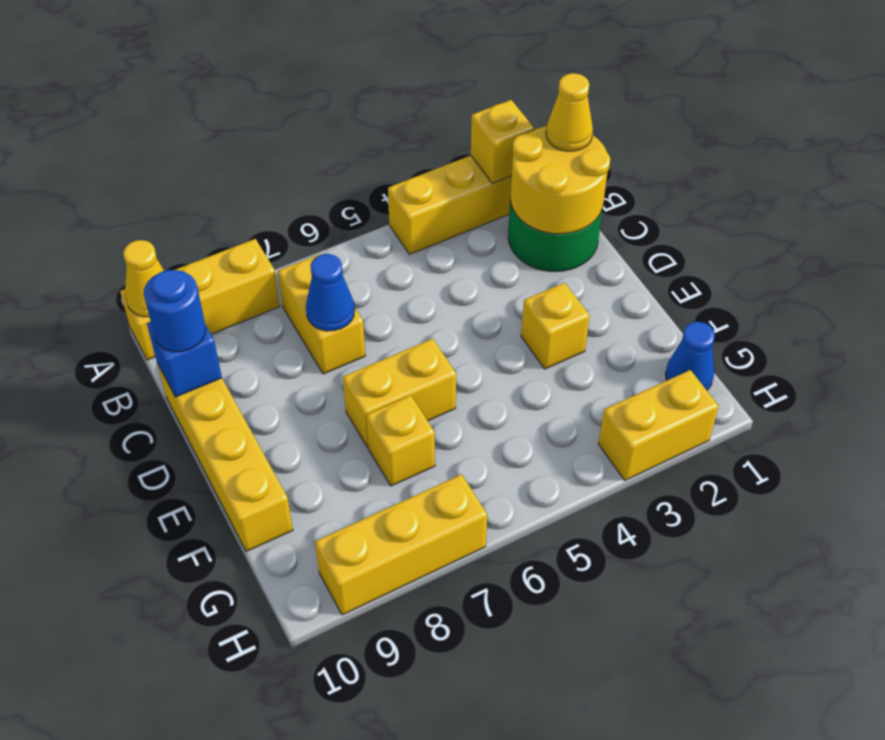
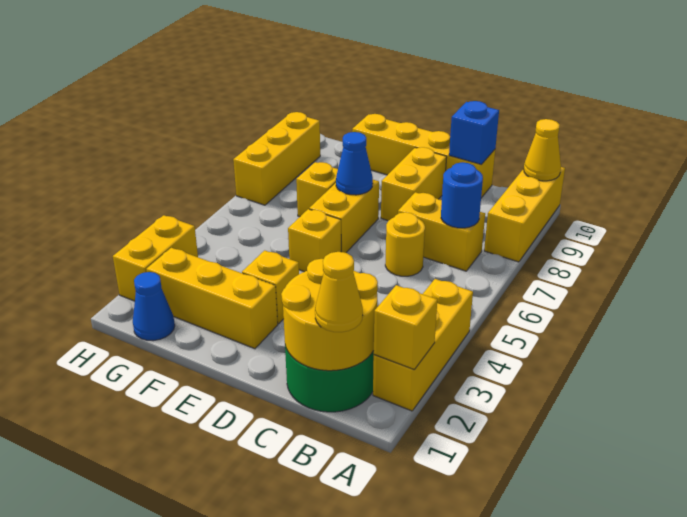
none -> yellow 1x1 round brick [385,212,425,276]
blue 1x1 cone [306,254,355,331] -> blue 1x1 cone moved to [336,132,373,195]
blue 1x1 round brick [144,270,206,352] -> blue 1x1 round brick moved to [441,162,483,228]
none -> yellow 1x2 brick [381,147,447,221]
none -> yellow 1x3 brick [146,248,278,349]
none -> yellow 1x1 brick [288,209,341,272]

